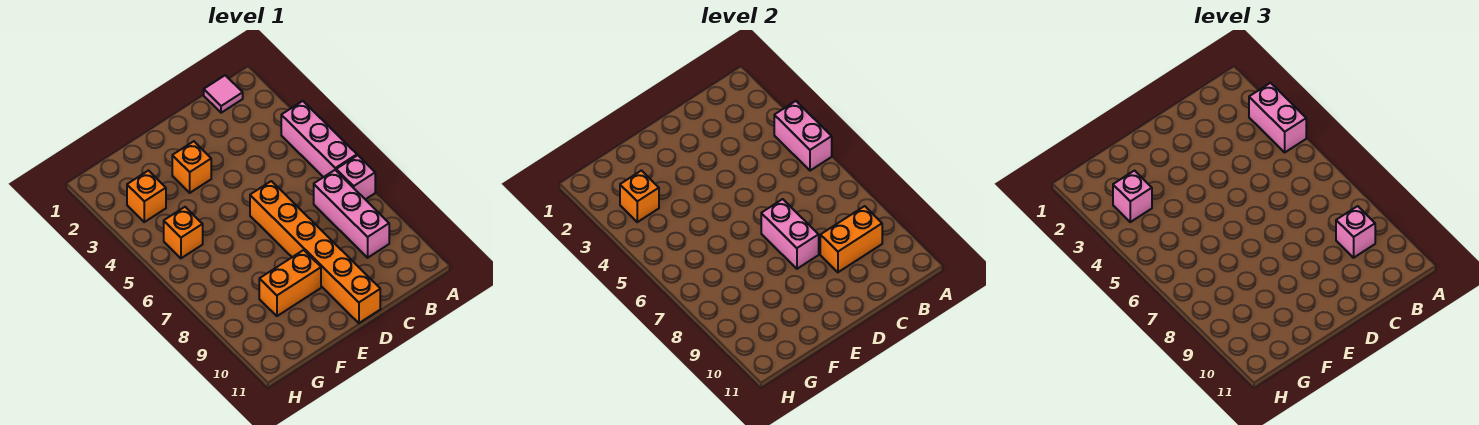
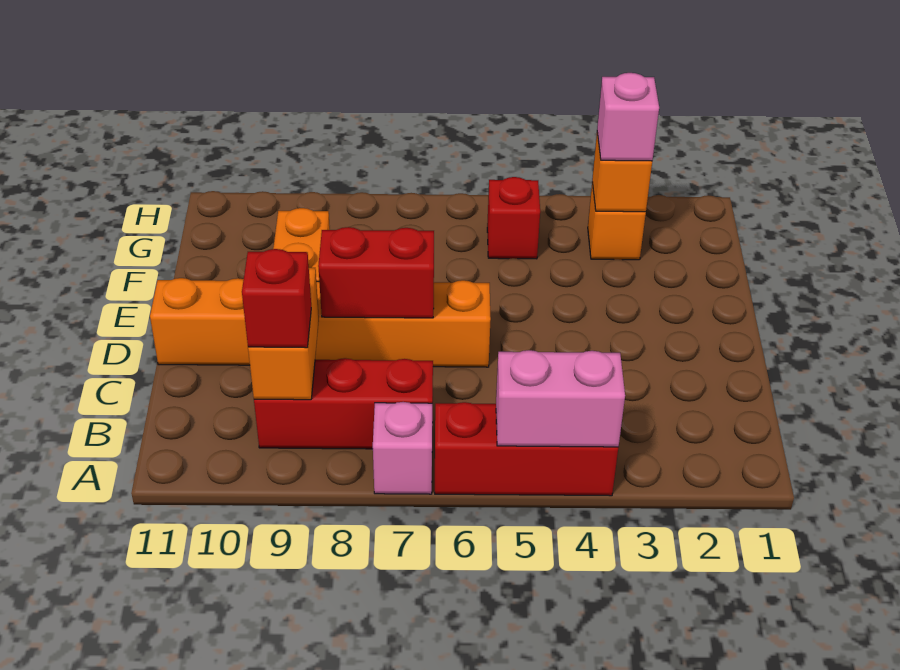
pink 1x2 brick [1249,83,1306,152] -> none
pink 1x3 brick [281,101,357,177] -> red 1x3 brick [435,402,618,496]
pink 1x1 tile [204,75,243,113] -> none
pink 1x3 brick [314,170,389,258] -> red 1x3 brick [254,358,433,449]
pink 1x1 brick [1336,206,1375,258] -> red 1x1 brick [242,249,311,348]
pink 1x2 brick [761,199,819,269] -> red 1x2 brick [318,227,434,318]
orange 1x1 brick [172,141,211,193] -> none
orange 1x1 brick [164,207,203,258] -> red 1x1 brick [487,177,540,259]

